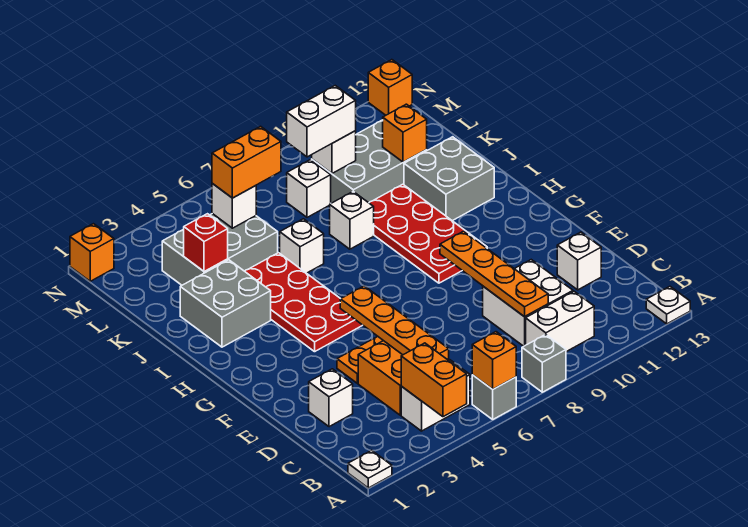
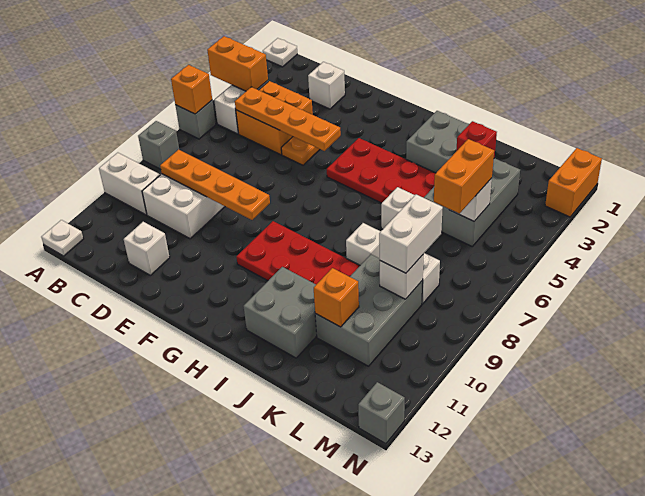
white 1x2 brick [526,291,594,352] -> white 1x2 brick turned to [99,153,160,215]
orange 1x1 brick [70,224,114,281] -> orange 1x2 brick [545,148,602,217]
orange 1x1 brick [368,60,412,115] -> grey 1x1 brick [358,382,405,444]

